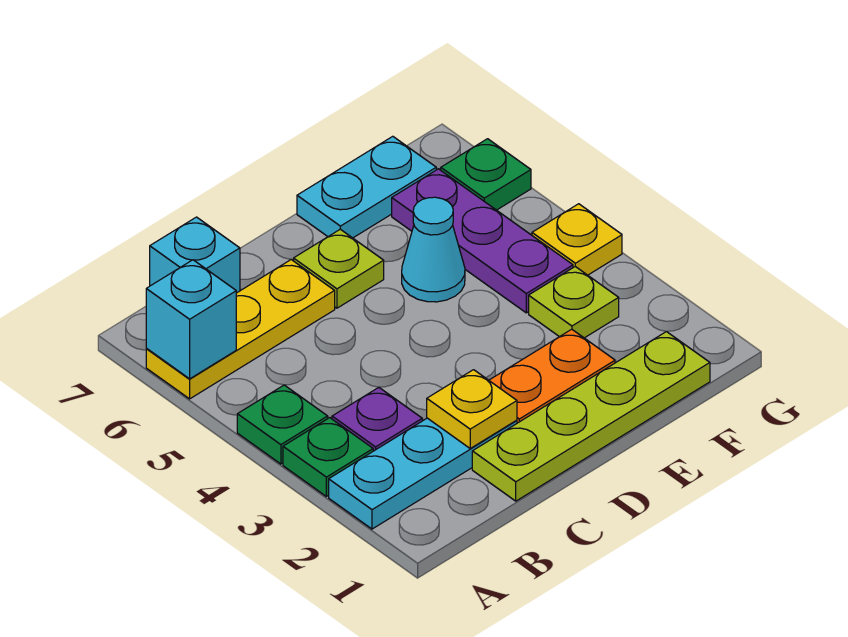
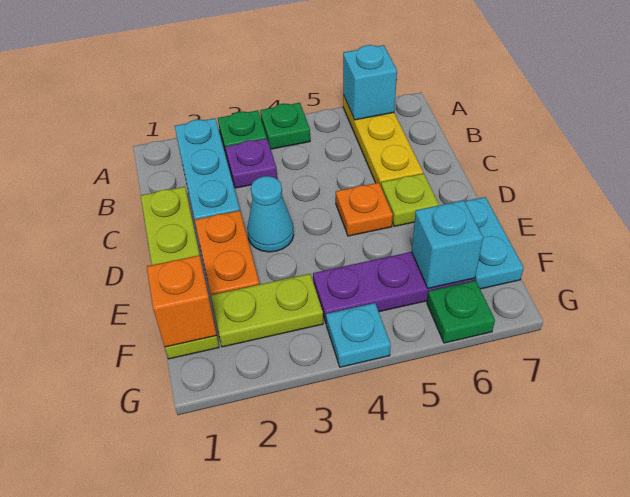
cyan 1x1 brick [150,217,240,293] -> cyan 1x1 brick moved to [412,200,483,288]
yellow 1x1 plate [427,370,517,448] -> none
none -> orange 1x1 plate [336,183,393,236]
cyan 1x1 cone [402,197,465,302] -> cyan 1x1 cone moved to [247,176,294,252]
none -> orange 1x1 brick [147,255,217,347]
lime 1x1 plate [529,267,619,338] -> lime 1x2 plate [211,274,323,347]
yellow 1x1 plate [532,204,622,275] -> cyan 1x1 plate [326,303,391,367]

